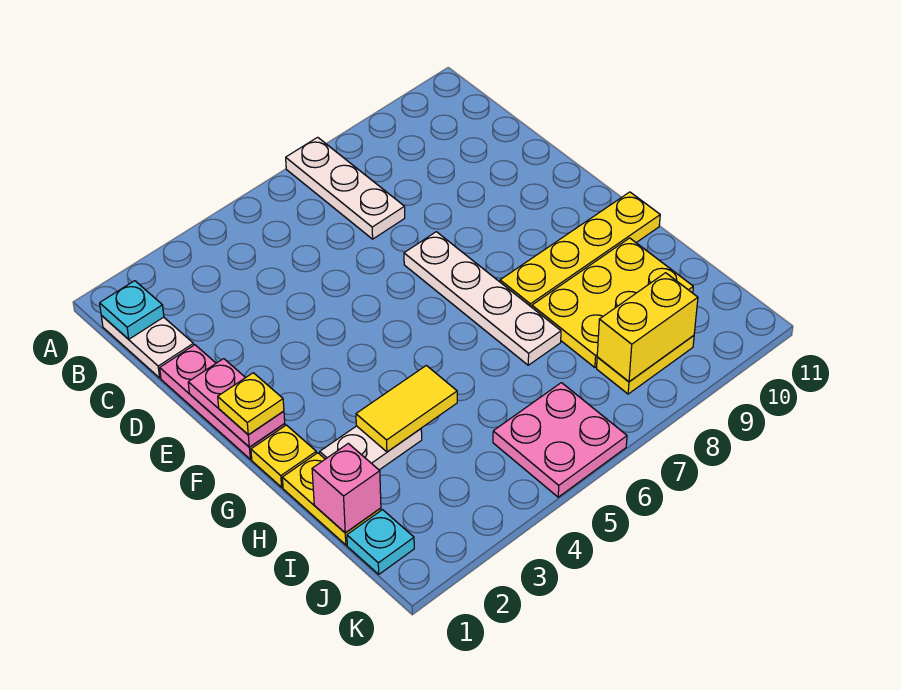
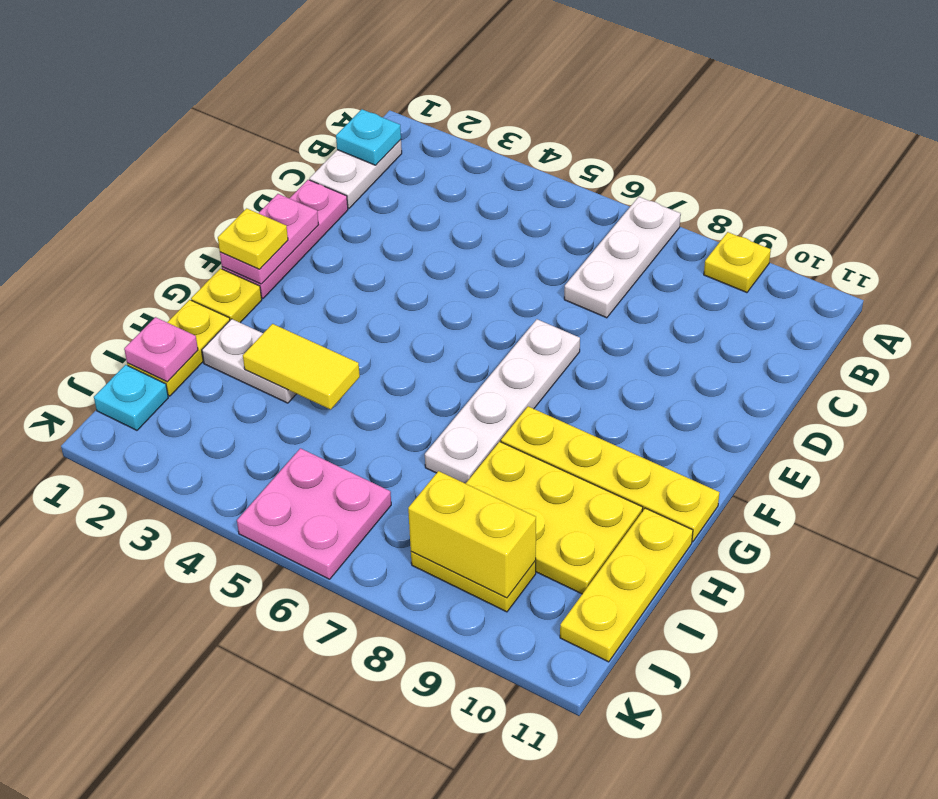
none -> yellow 1x1 plate [704,232,771,293]
none -> yellow 1x3 plate [560,508,693,662]
pink 1x1 brick [312,443,381,533] -> pink 1x1 plate [124,317,198,382]

